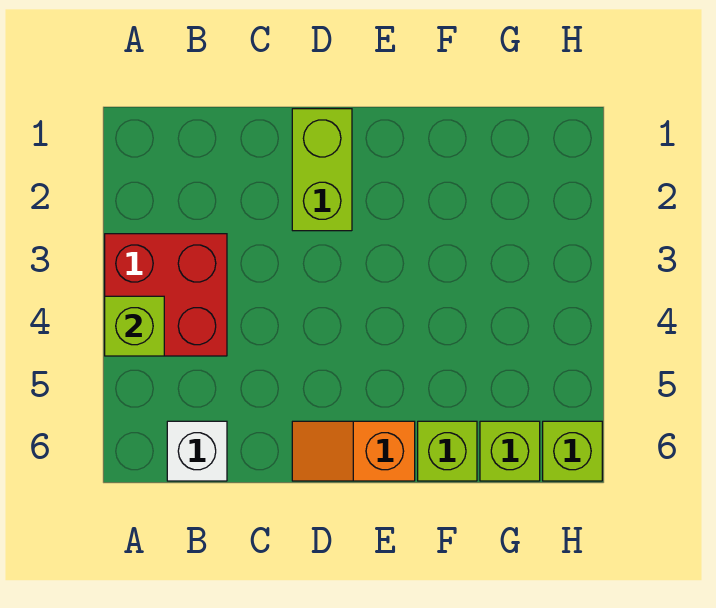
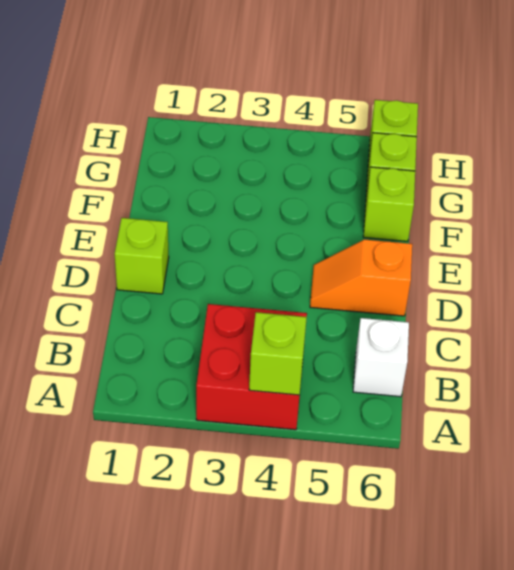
lime 1x2 brick [292,109,352,231] -> lime 1x1 brick [115,218,169,294]
orange 1x2 slope [292,421,415,481] -> orange 1x2 slope turned to [310,239,412,316]

